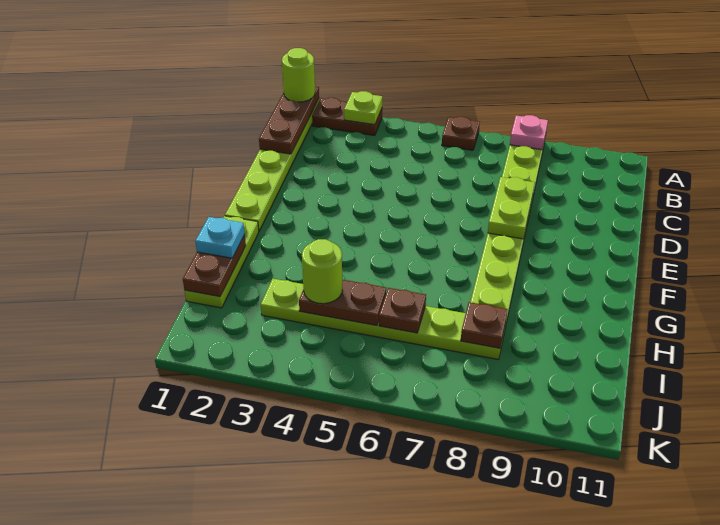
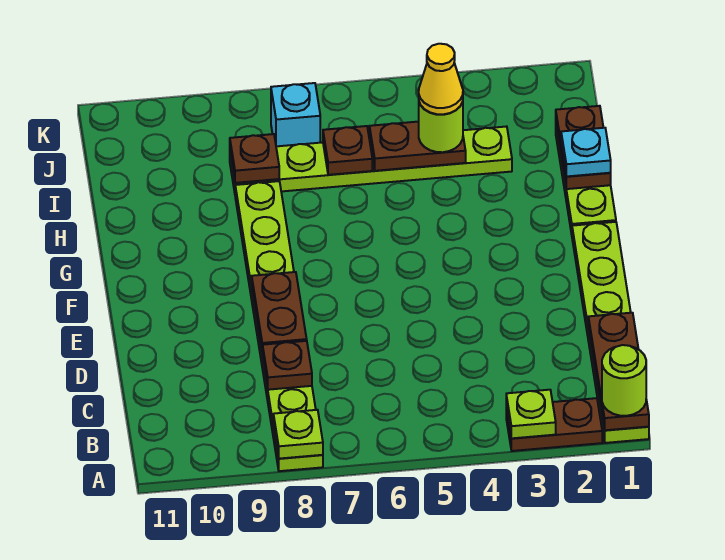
brown 1x1 plate [442,117,480,150] -> brown 1x1 plate moved to [262,341,312,390]
pink 1x1 plate [510,115,548,150] -> lime 1x1 plate [273,410,323,459]
lime 1x2 plate [488,177,535,239] -> brown 1x2 plate [252,272,307,355]
none -> yellow 1x1 cone [419,44,463,114]
none -> cyan 1x1 brick [271,83,320,146]

